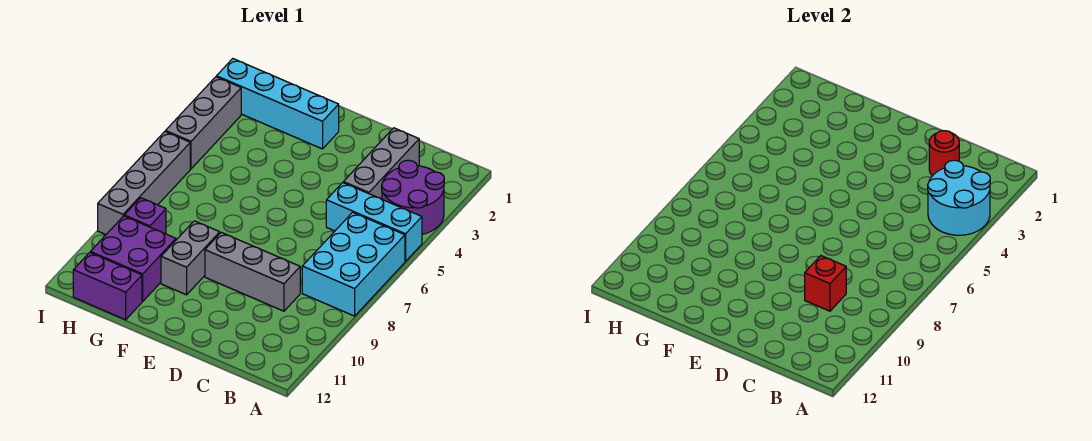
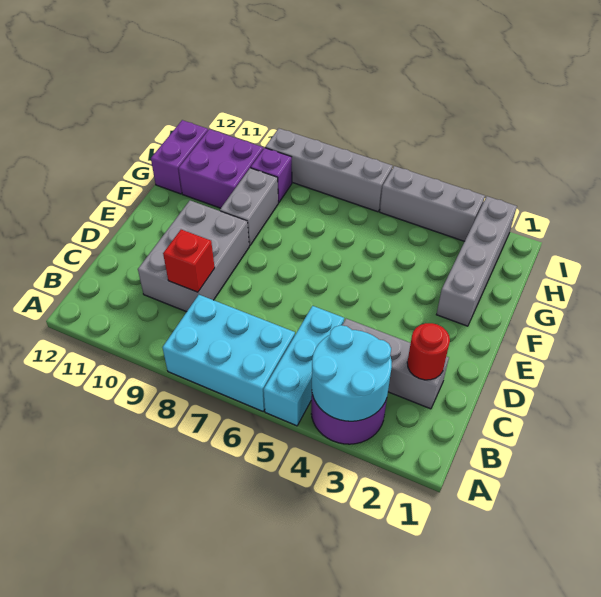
grey 1x3 brick [205,232,300,311] -> grey 2x3 brick [138,201,249,312]
cyan 1x4 brick [217,59,339,149] -> grey 1x4 brick [436,196,517,326]
grey 1x2 brick [161,221,220,295] -> grey 1x2 brick turned to [220,168,278,246]

